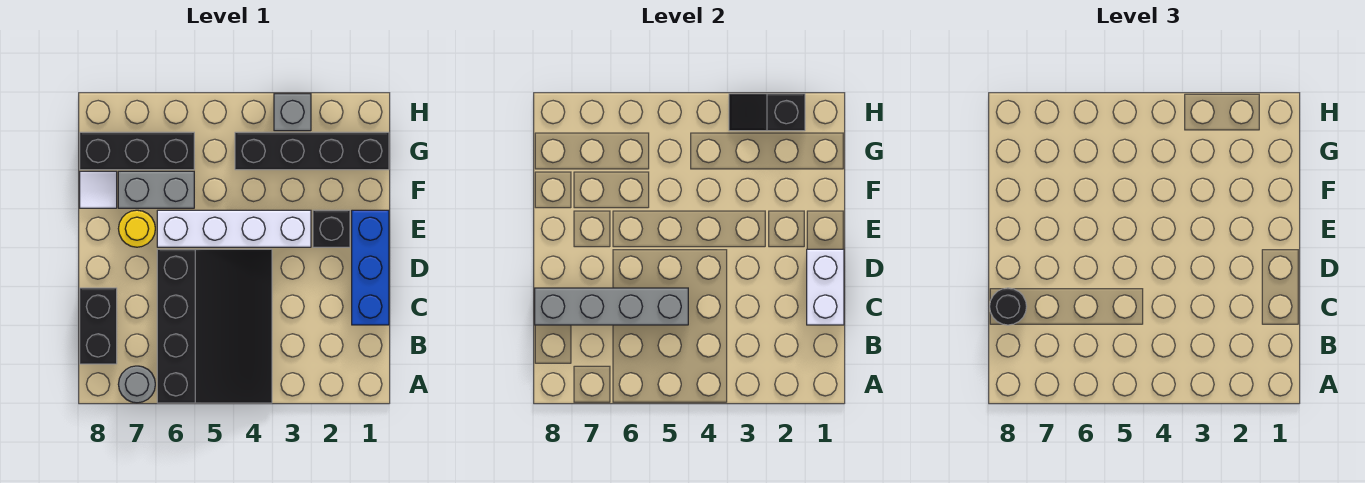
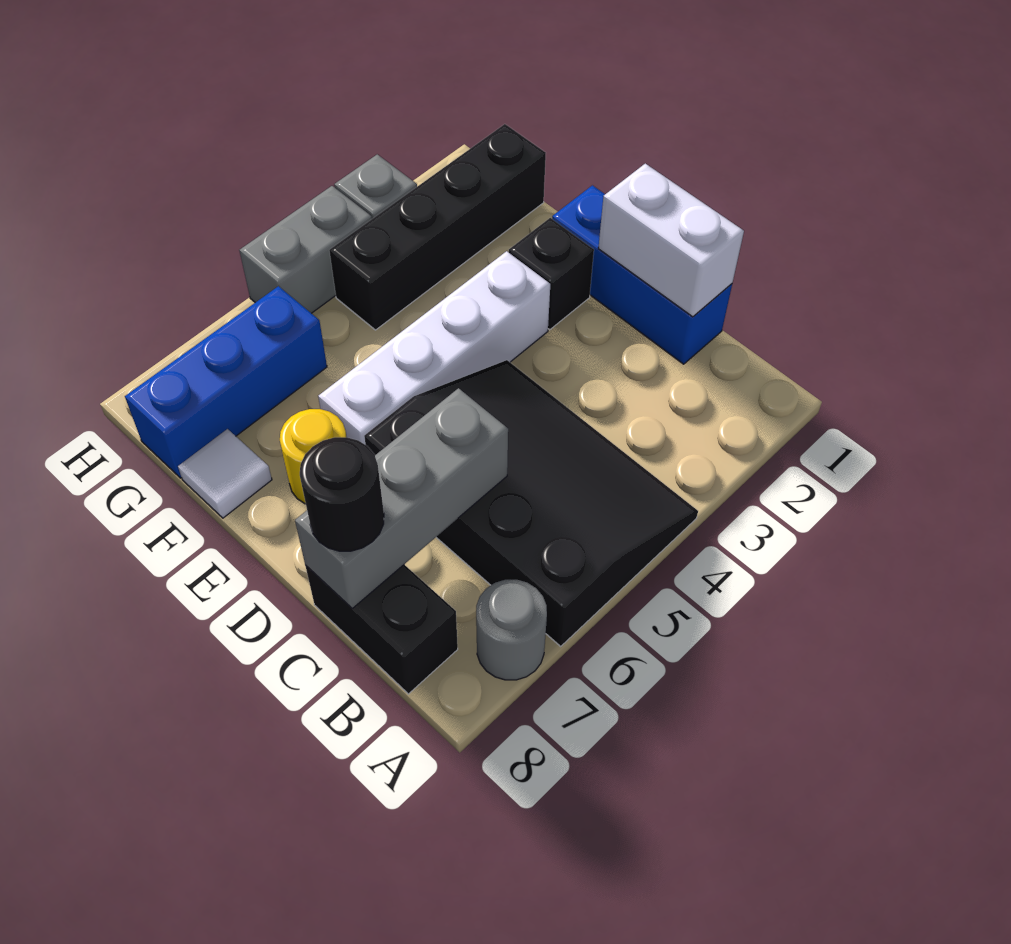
grey 1x4 brick [535,288,688,325] -> grey 1x3 brick [295,388,508,608]
grey 1x2 brick [118,171,194,208] -> grey 1x2 brick moved to [239,186,372,313]
black 1x3 brick [80,132,194,170] -> blue 1x3 brick [125,286,327,478]
black 1x2 slope [729,94,805,131] -> none

